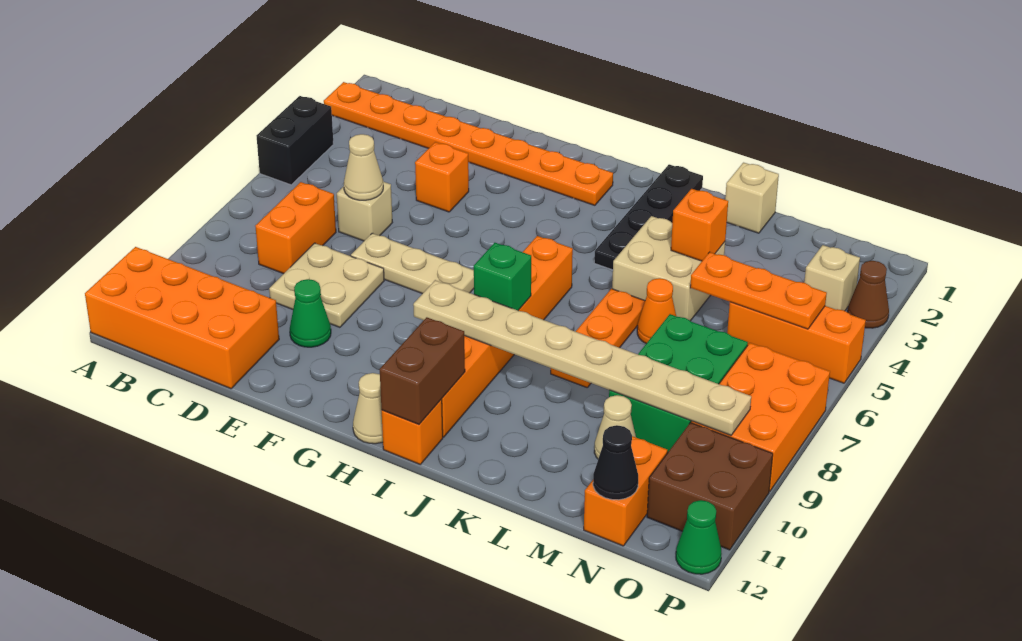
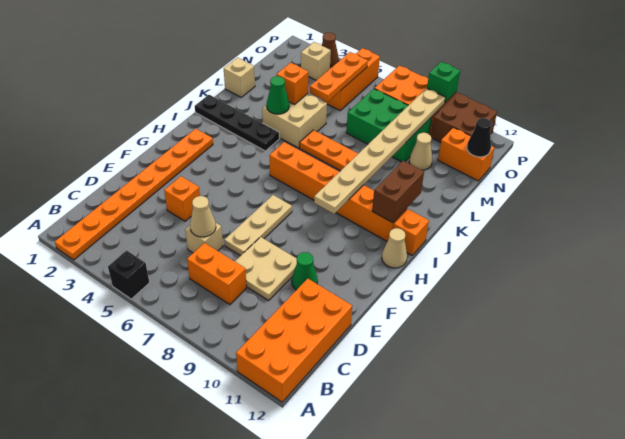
black 1x2 brick [257,96,334,185] -> black 1x1 brick [108,250,149,299]
green 1x1 brick [474,243,531,311] -> green 1x1 brick moved to [427,62,460,103]
brown 1x2 brick [380,317,465,425] -> brown 1x2 brick turned to [372,161,424,223]
orange 1x1 cone [637,278,676,343] -> none
green 1x1 cone [676,500,722,574] -> green 1x1 cone moved to [267,76,289,114]

